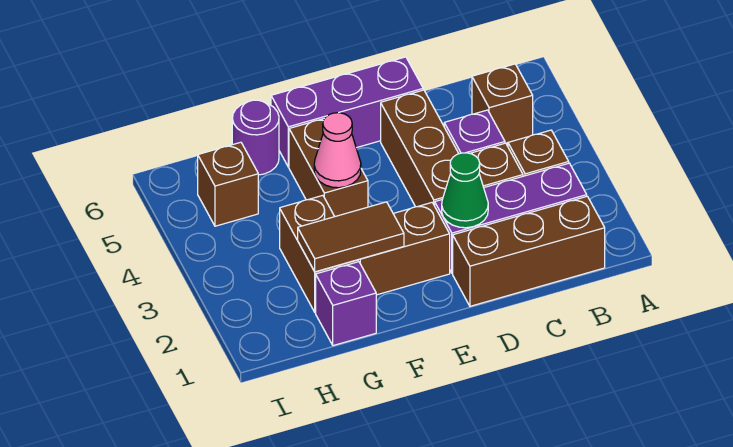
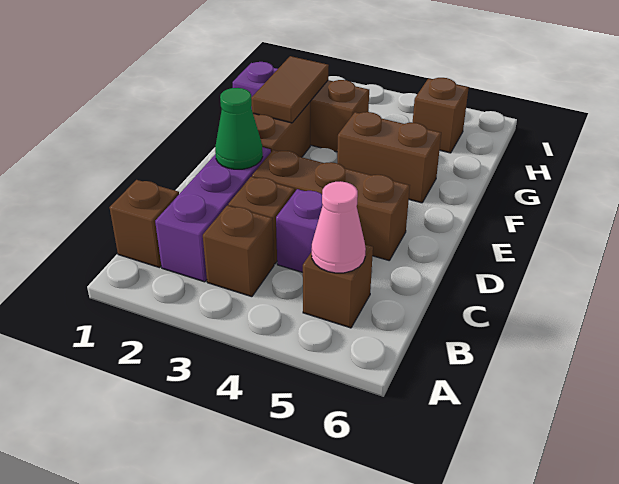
brown 1x3 brick [453,196,605,306] -> brown 1x1 brick [110,180,179,268]
purple 1x3 brick [271,57,423,167] -> none
pink 1x1 cone [314,113,361,188] -> pink 1x1 cone moved to [312,181,366,273]
purple 1x1 round brick [232,100,279,175] -> none

